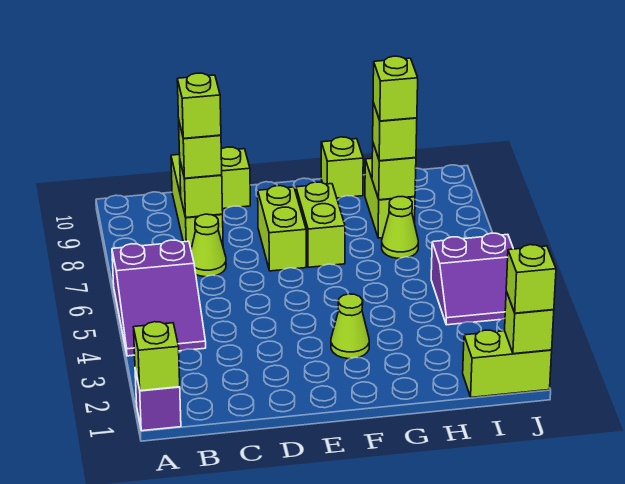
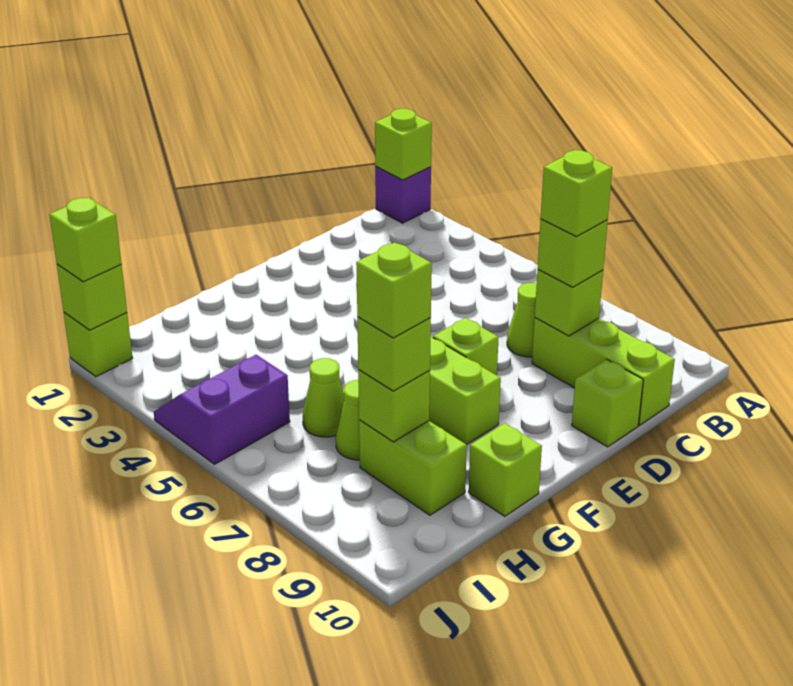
purple 2x3 slope [112,240,206,356] -> none
lime 1x2 brick [258,186,306,271] -> lime 1x1 brick [433,318,499,375]
lime 1x1 cone [331,294,369,359] -> lime 1x1 cone moved to [303,358,344,437]
lime 1x2 brick [463,330,552,397] -> lime 1x1 brick [64,312,132,377]

